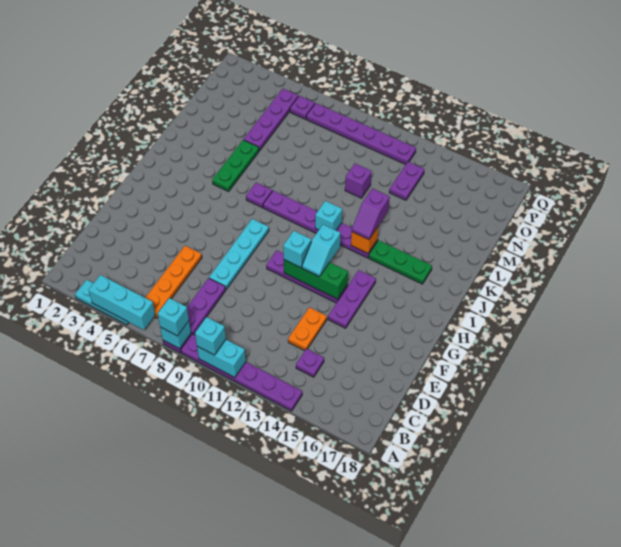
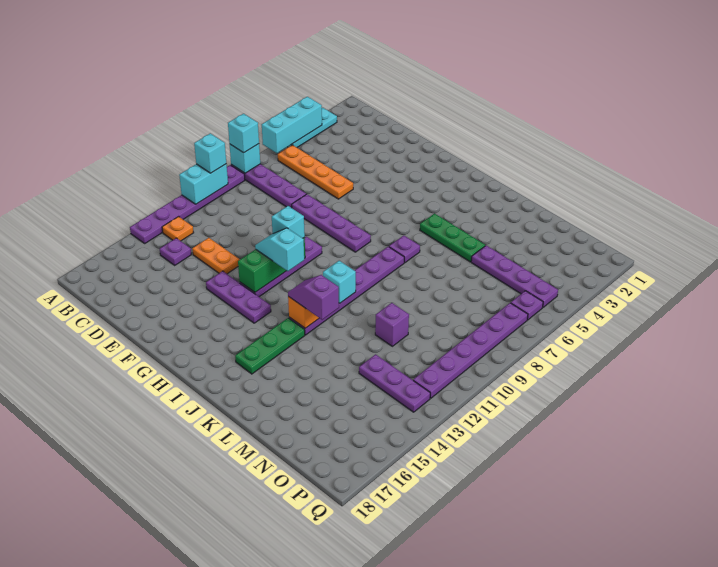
none -> orange 1x1 plate [162,217,194,241]
cyan 1x4 plate [209,219,269,289] -> purple 1x4 plate [292,194,371,252]
purple 1x2 plate [389,162,424,200] -> purple 1x3 plate [359,354,430,412]

